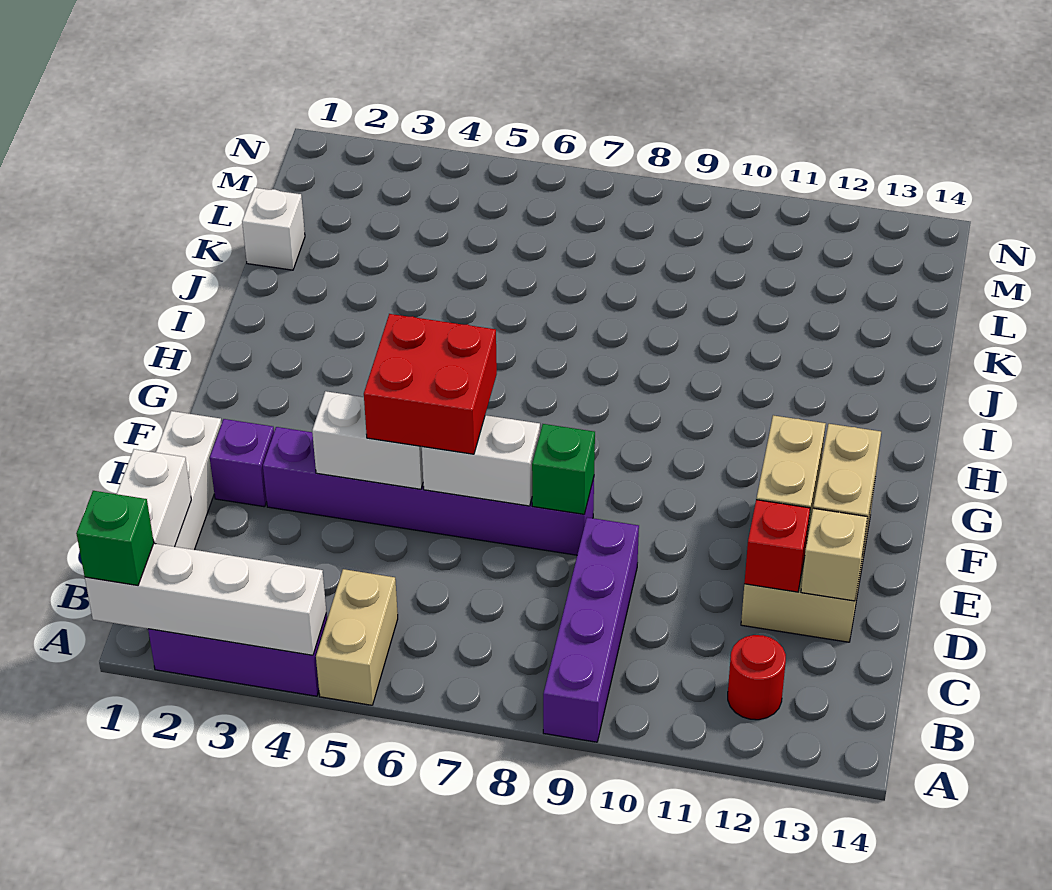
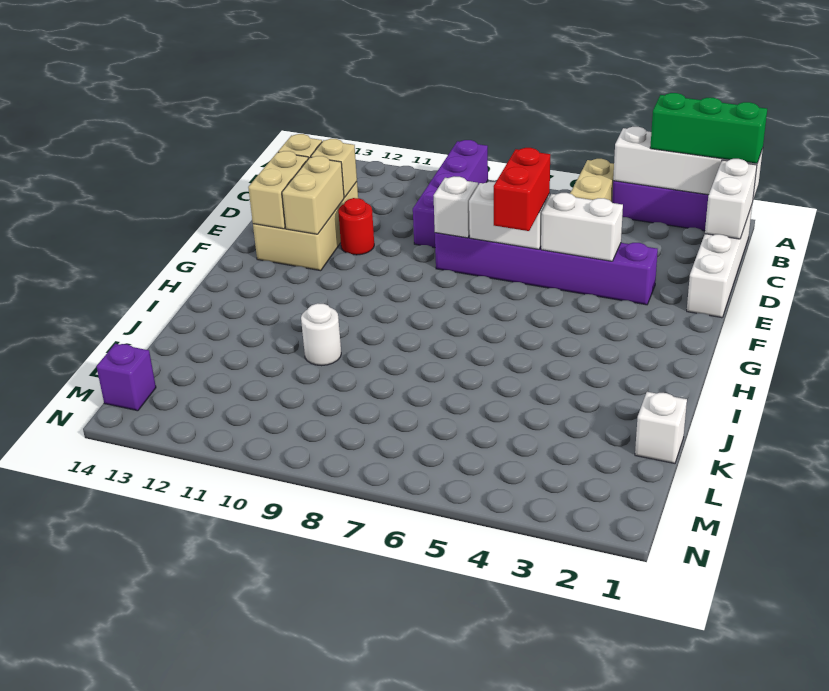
green 1x1 brick [76,491,154,585] -> green 1x3 brick [650,93,767,163]
red 1x1 round brick [728,635,786,720] -> red 1x1 round brick moved to [338,198,374,255]
red 1x1 brick [744,500,810,592] -> tan 1x1 brick [311,139,357,197]
purple 1x1 brick [210,419,274,507] -> purple 1x1 brick moved to [96,344,156,411]
red 2x2 brick [364,314,497,454] -> red 1x2 brick [494,148,550,231]
green 1x1 brick [532,424,595,514] -> white 1x1 brick [434,176,478,238]
none -> white 1x1 round brick [301,303,341,366]

